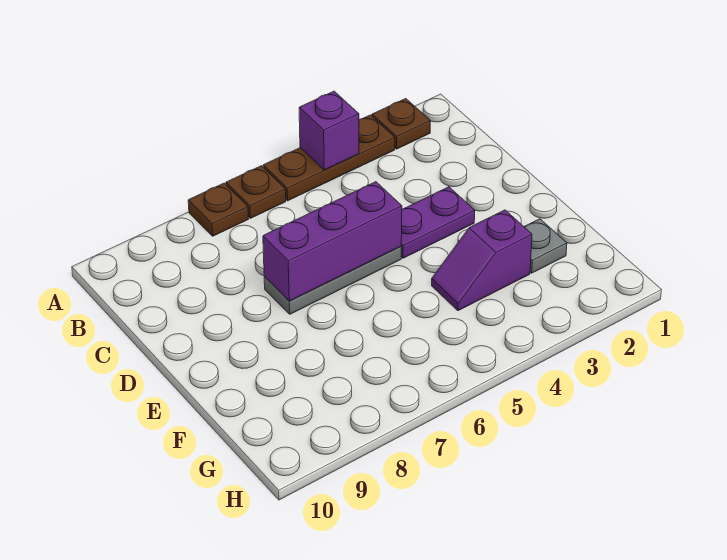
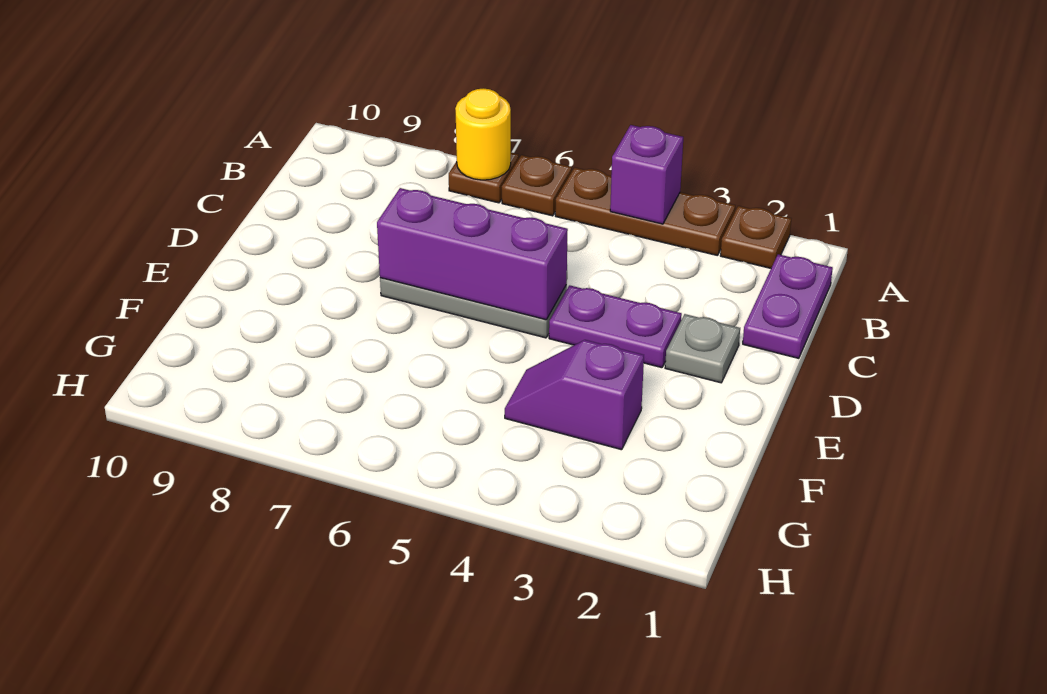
none -> yellow 1x1 round brick [455,88,511,180]
none -> purple 1x2 plate [743,254,833,358]
grey 1x1 plate [524,219,567,273] -> grey 1x1 plate moved to [665,314,740,383]

